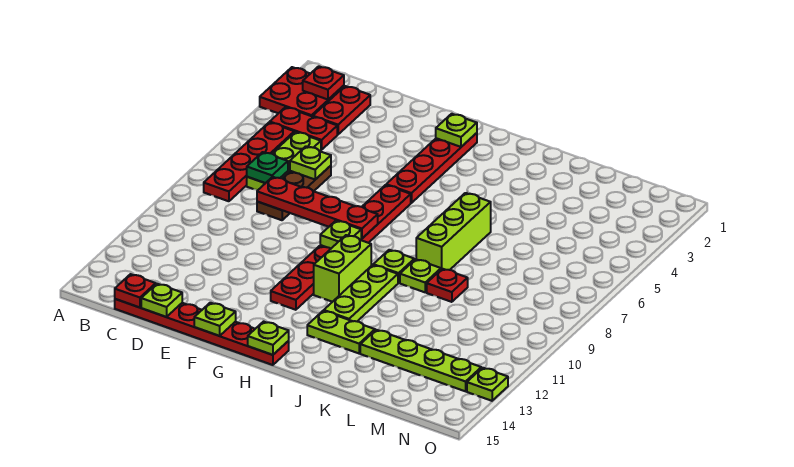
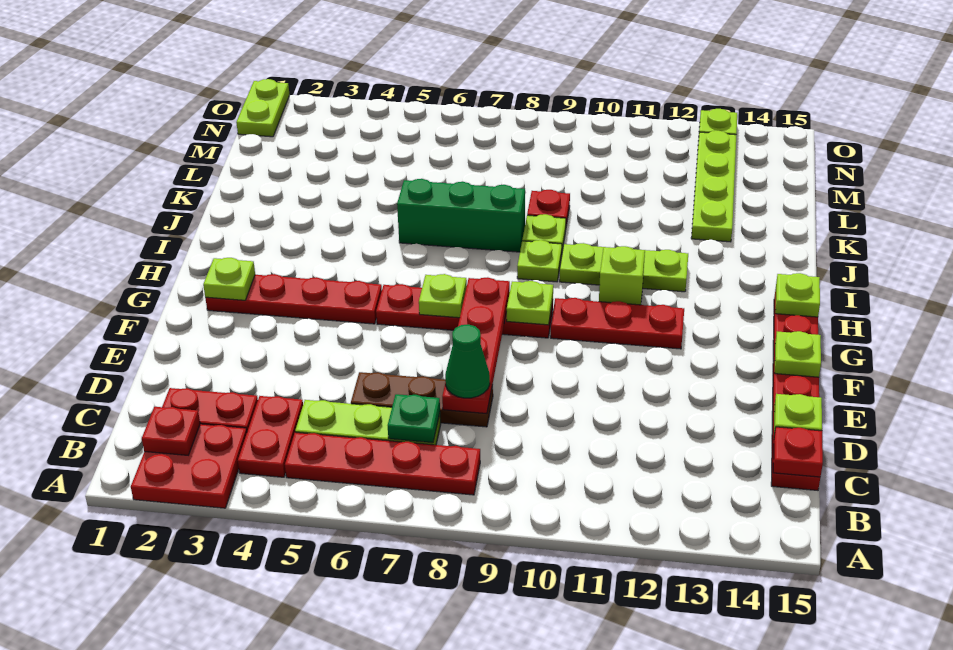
lime 1x1 plate [290,146,331,179] -> lime 1x1 plate moved to [419,274,467,318]
none -> green 1x1 cone [445,324,490,398]
lime 1x2 brick [314,235,371,302] -> lime 1x1 brick [599,246,645,305]
lime 1x2 plate [307,311,375,353] -> lime 1x2 plate moved to [236,79,289,137]
lime 1x3 brick [416,193,491,270] -> green 1x3 brick [397,179,525,252]

